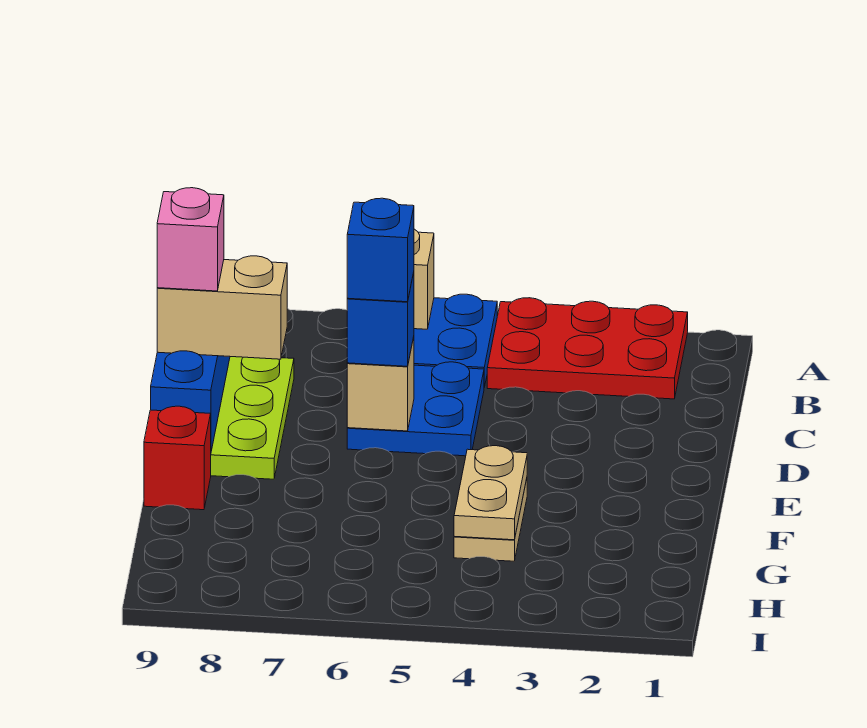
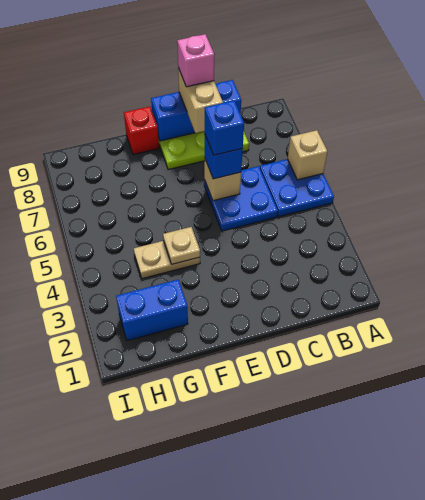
red 2x3 plate [487,298,688,399] -> none
tan 1x2 plate [454,446,527,540] -> tan 1x1 plate [163,227,200,264]
none -> blue 1x2 brick [116,280,188,341]

